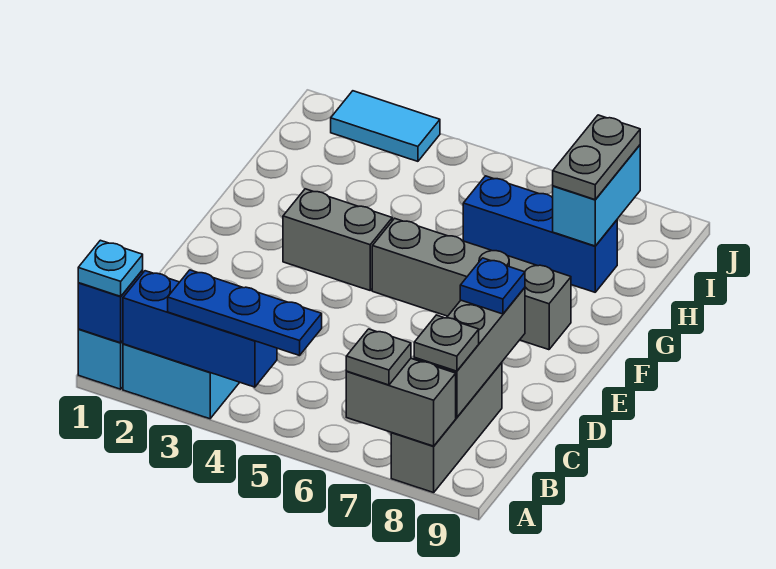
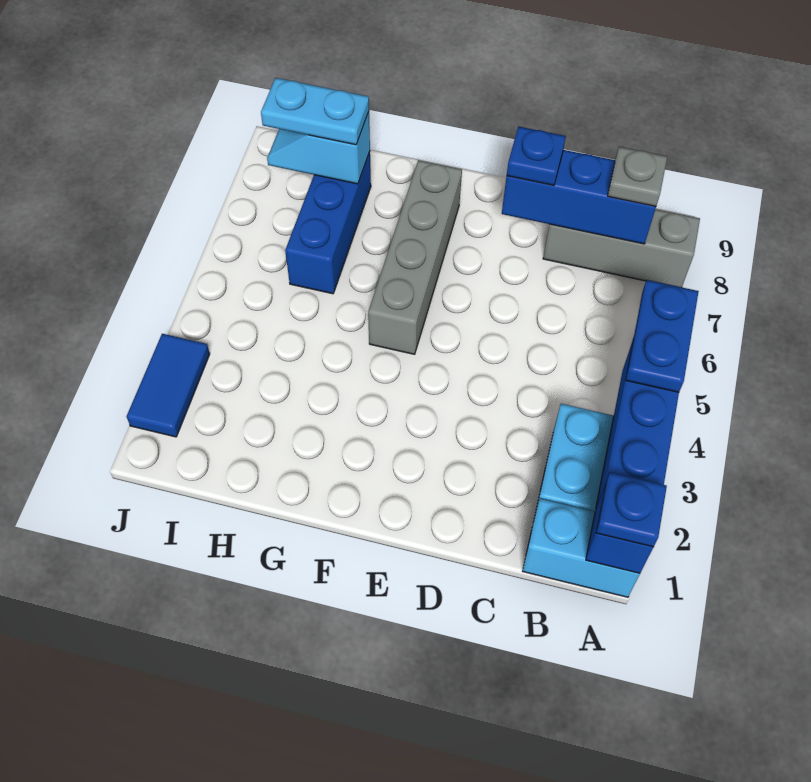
cyan 1x1 plate [78,240,143,296] -> blue 1x1 plate [596,472,667,547]
blue 1x3 plate [168,270,322,355] -> blue 1x2 plate [626,280,699,392]
grey 1x2 brick [346,359,456,446] -> none
grey 1x1 plate [346,329,411,385] -> none
grey 1x3 brick [414,288,525,418] -> blue 1x3 brick [502,150,656,244]
grey 1x2 brick [283,189,392,290] -> none
cyan 1x2 brick [553,145,640,246] -> cyan 1x2 slope [267,112,370,184]
grey 1x2 plate [553,115,640,200] -> cyan 1x2 plate [261,78,369,145]
cyan 1x2 tile [331,91,440,161] -> blue 1x2 tile [127,334,210,437]

